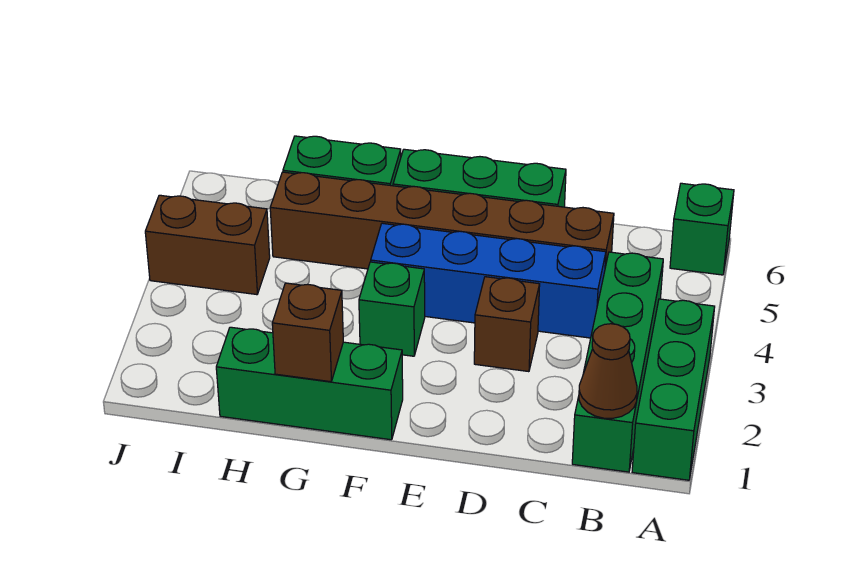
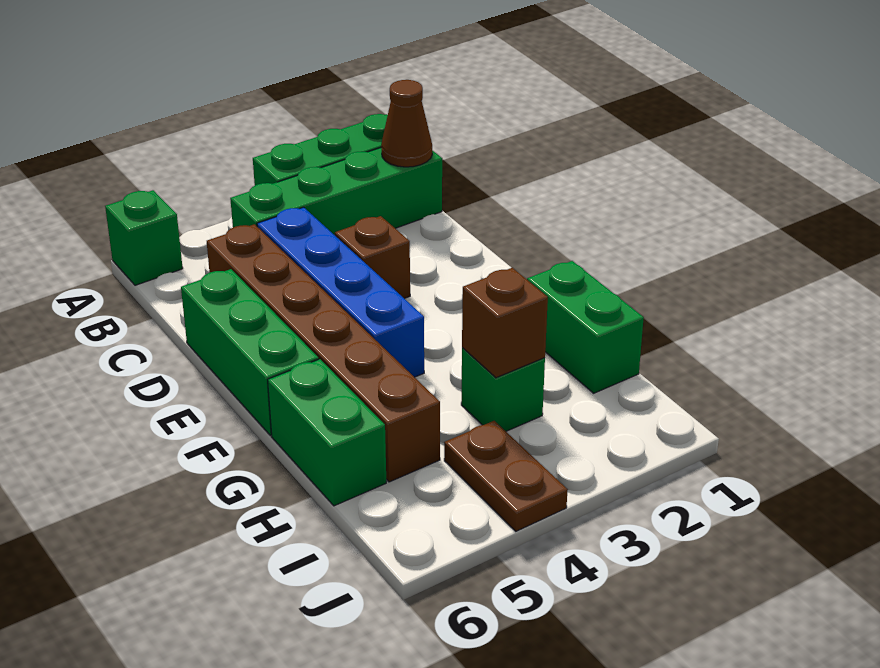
green 1x3 brick [216,327,403,440] -> green 1x2 brick [527,261,644,393]
green 1x1 brick [359,262,425,356] -> green 1x1 brick moved to [461,348,545,431]
brown 1x1 brick [272,283,343,382] -> brown 1x1 brick moved to [462,268,548,378]
brown 1x2 brick [145,195,270,295] -> brown 1x2 plate [444,421,568,531]

